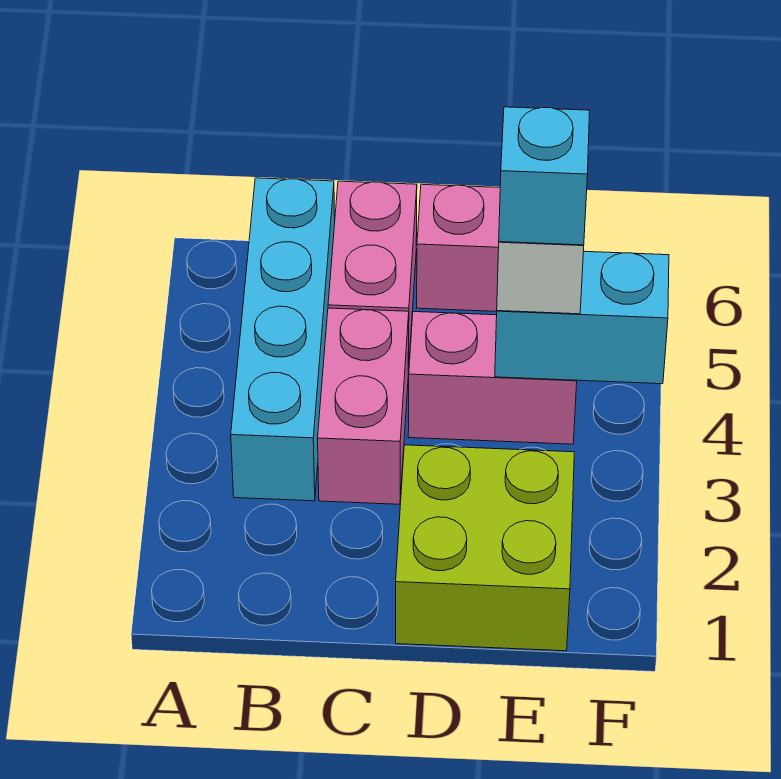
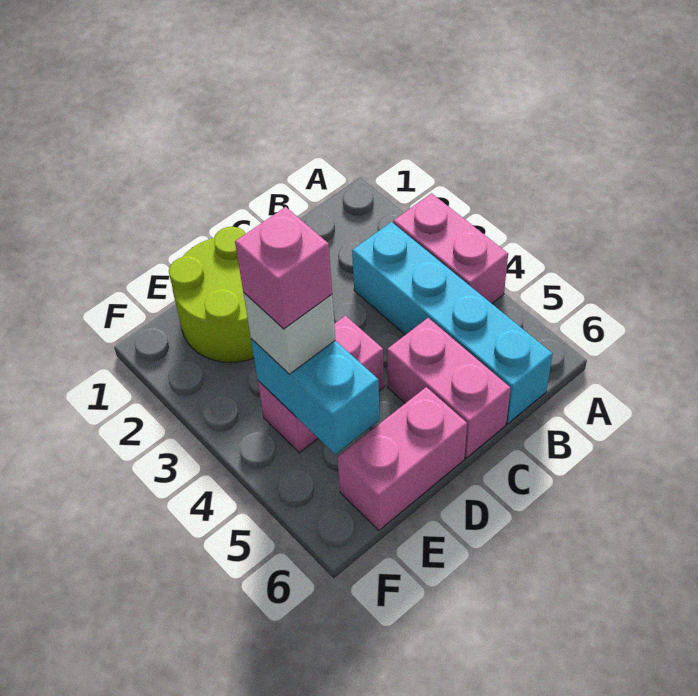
pink 1x2 brick [318,308,409,504] -> pink 1x2 brick moved to [393,193,508,303]
lime 2x2 brick [396,445,574,651] -> lime 2x2 round brick [169,227,254,362]
cyan 1x2 brick [495,251,669,384] -> cyan 1x2 brick turned to [251,339,379,454]
cyan 1x1 brick [499,107,590,245] -> pink 1x1 brick [235,207,332,329]

